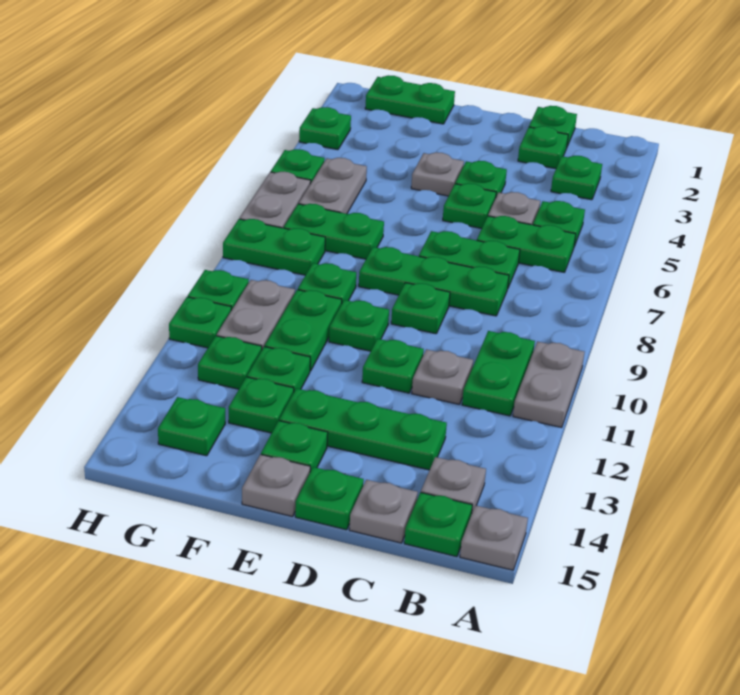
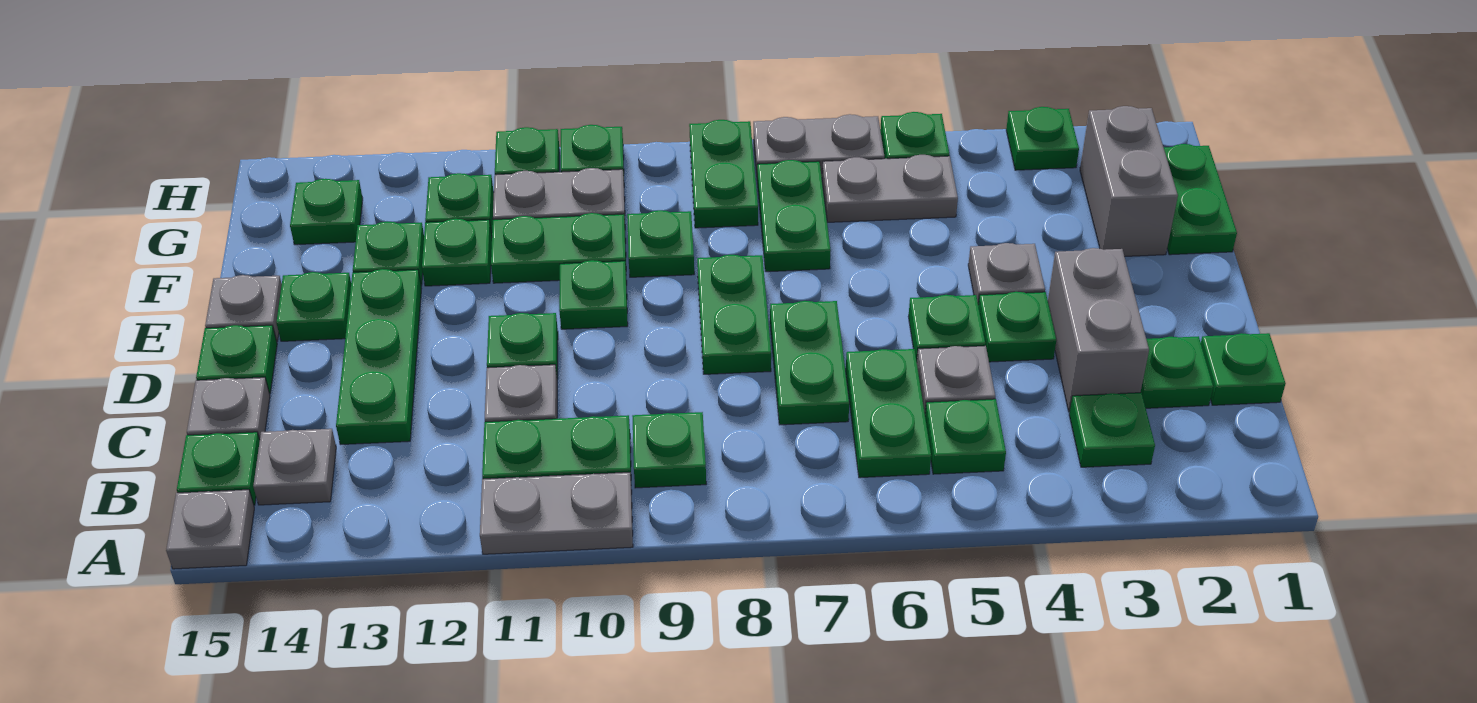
none -> grey 1x2 brick [1048,248,1149,412]
green 1x3 plate [359,247,509,316] -> green 1x2 plate [697,255,771,374]
green 1x1 plate [391,283,450,334] -> green 1x1 plate moved to [632,412,706,488]
none -> grey 1x2 brick [1080,106,1178,256]

